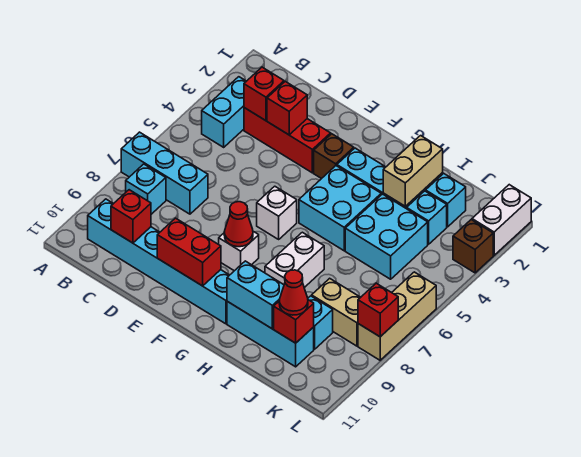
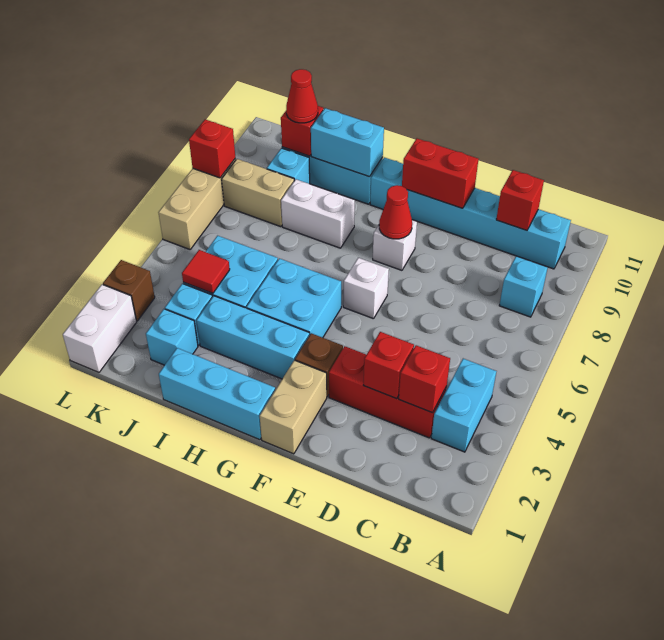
cyan 1x3 brick [121,132,208,214] -> cyan 1x3 brick moved to [159,348,275,440]
white 1x2 brick [265,232,324,288] -> white 1x2 brick turned to [281,179,355,248]
tan 1x2 brick [383,136,443,206] -> tan 1x2 brick moved to [260,360,327,454]
none -> red 1x1 tile [182,250,230,293]

